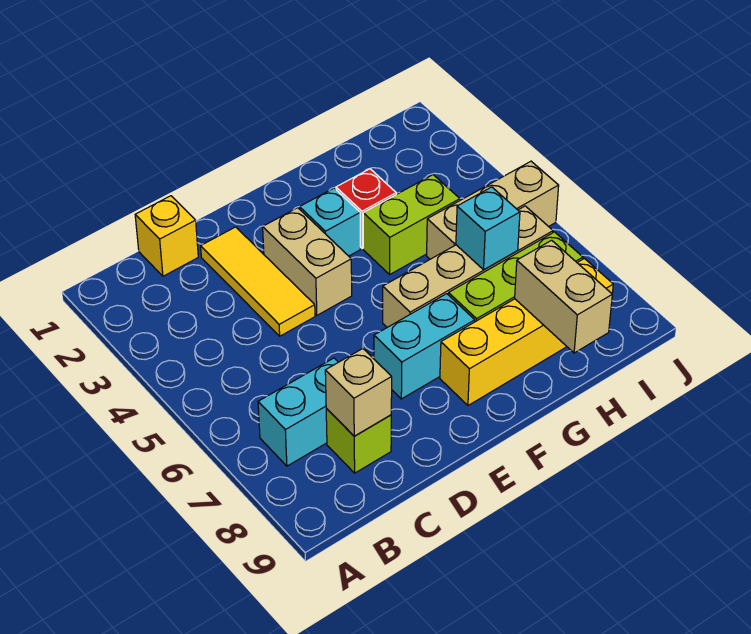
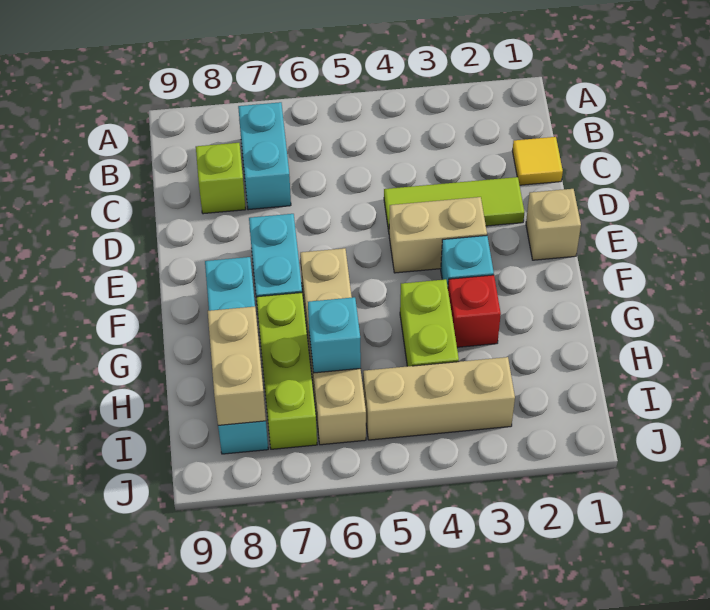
yellow 1x1 brick [135,196,198,276] -> yellow 1x1 tile [512,137,563,185]
tan 1x1 brick [325,349,392,436] -> tan 1x1 brick moved to [526,189,581,260]
yellow 1x3 tile [201,227,315,336] -> lime 1x3 tile [384,177,524,232]
yellow 1x4 brick [440,259,613,405] -> cyan 1x4 brick [205,257,268,454]
tan 1x3 brick [427,161,559,259] -> tan 1x3 brick turned to [363,357,515,440]
tan 1x2 brick [515,240,612,353] -> tan 1x2 brick turned to [208,307,266,425]

